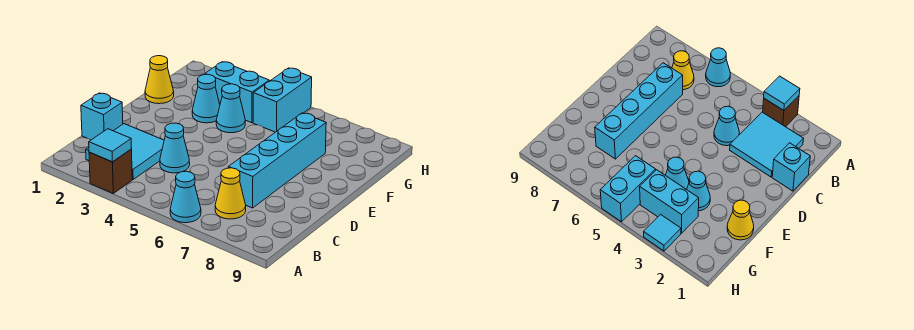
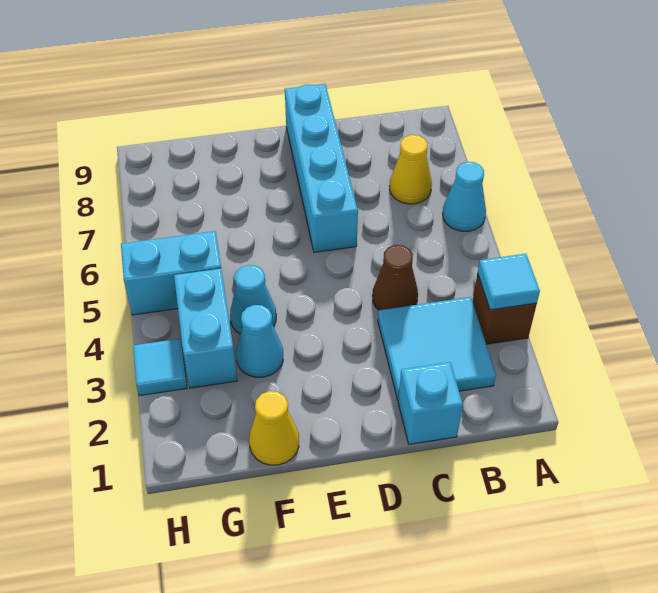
cyan 1x1 cone [160,123,190,173] -> brown 1x1 cone [372,245,418,310]
cyan 1x4 brick [228,113,326,208] -> cyan 1x4 brick turned to [285,84,358,252]

